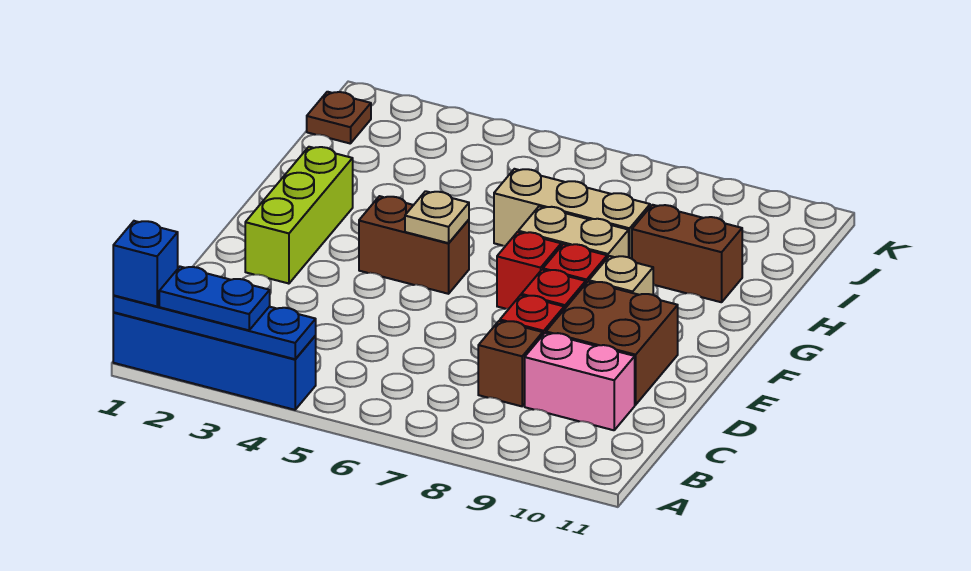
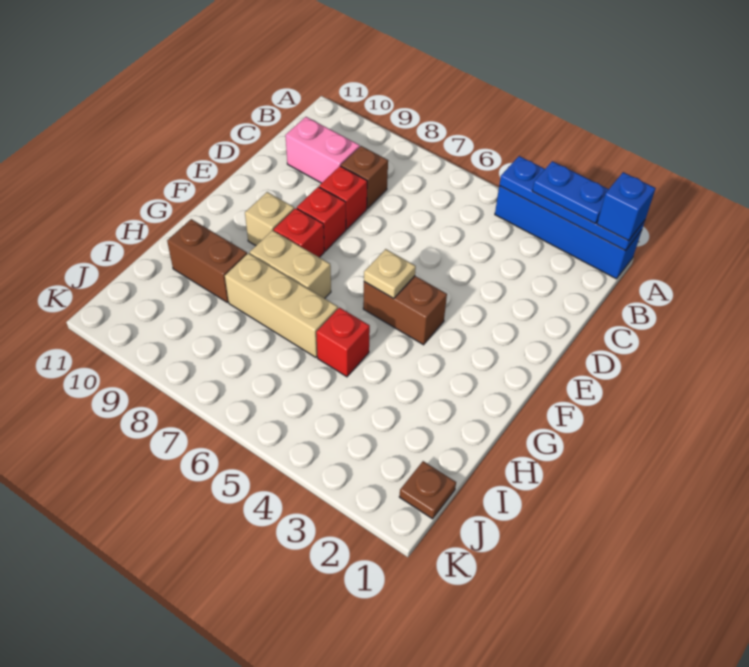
brown 2x2 brick [546,282,678,405] -> none
lime 1x3 brick [245,147,353,284] -> none
red 1x1 brick [497,232,561,309] -> red 1x1 brick moved to [316,308,370,377]

